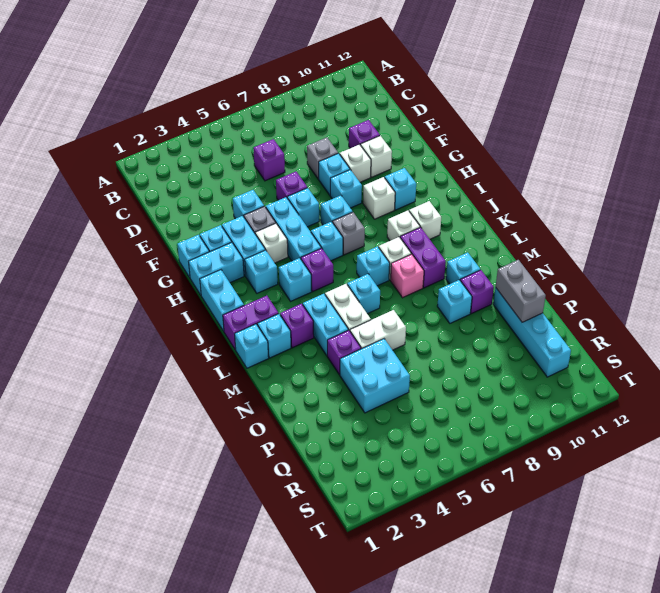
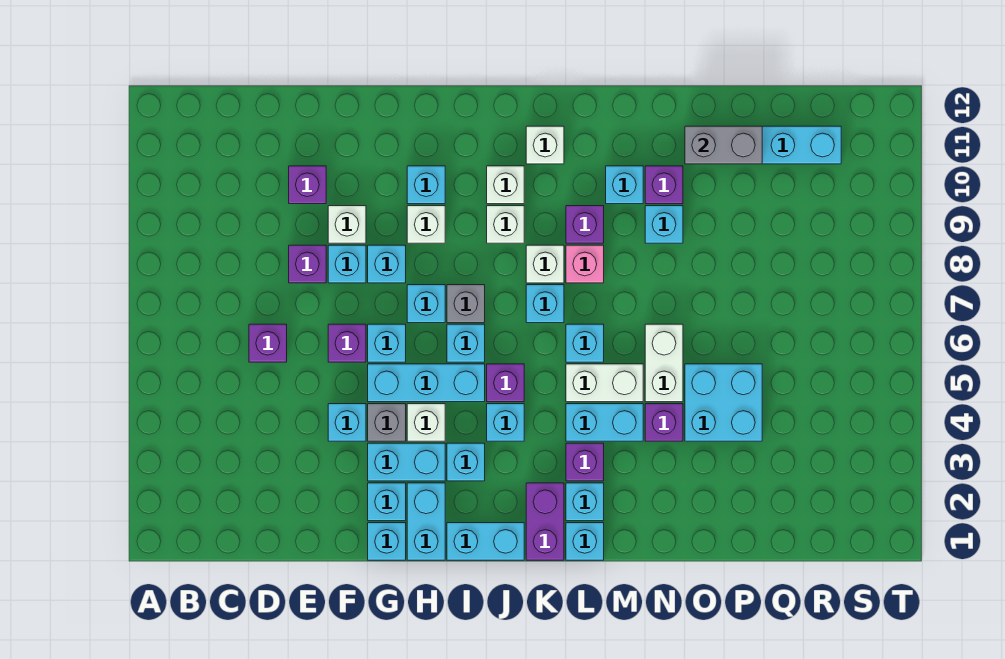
grey 1x1 brick [307,137,338,179] -> purple 1x1 brick [289,245,326,283]
white 1x1 brick [361,136,392,177] -> white 1x1 brick moved to [526,126,564,164]
purple 1x2 brick [400,227,446,288] -> purple 1x1 brick [566,206,604,243]

